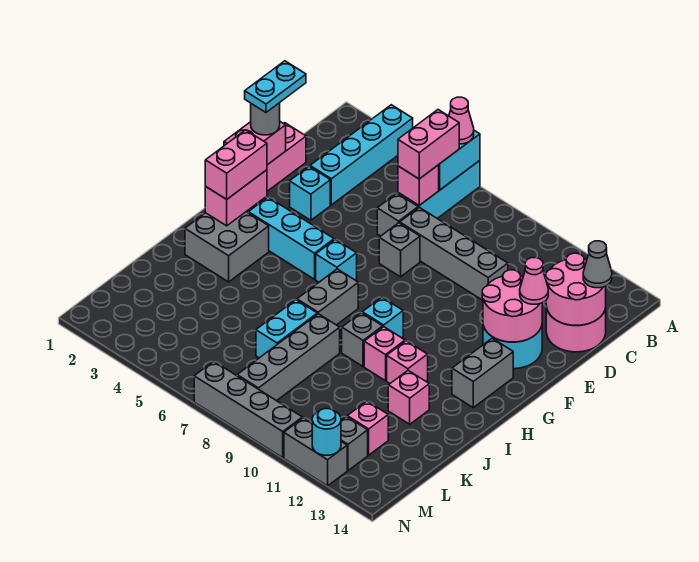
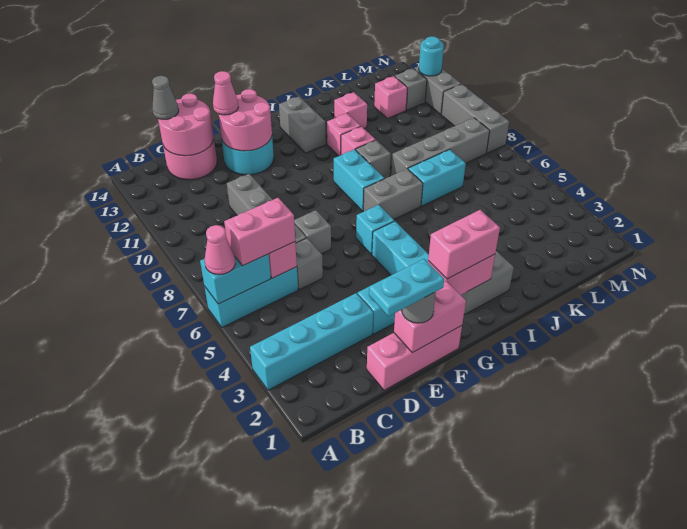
grey 1x2 brick [452,338,513,408] -> grey 1x2 brick turned to [279,96,326,153]
cyan 1x1 brick [362,297,403,338] -> cyan 1x2 brick [334,149,385,211]
grey 1x4 brick [194,361,302,458] -> grey 1x3 brick [441,84,509,153]

